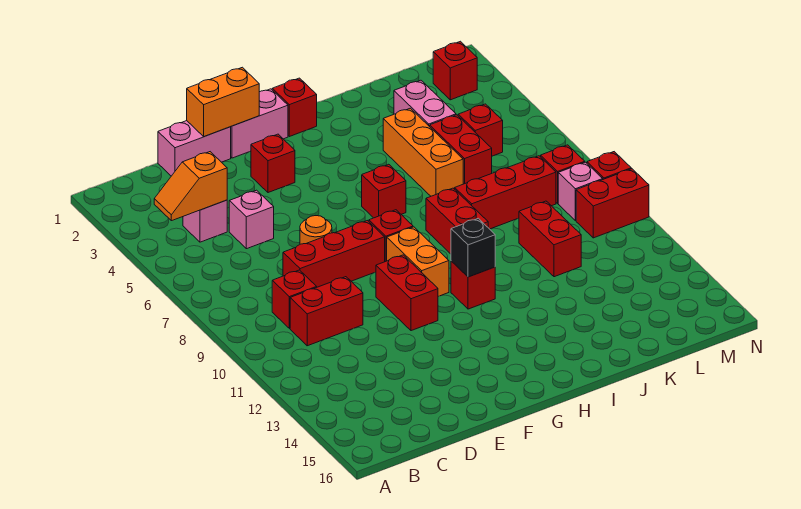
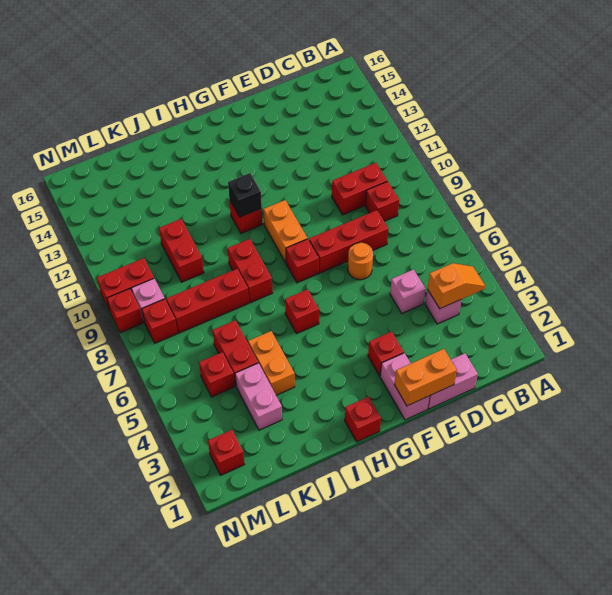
pink 1x2 brick [231,89,288,158] -> pink 1x2 brick turned to [380,353,430,420]
red 1x2 brick [376,255,438,331] -> none
orange 1x3 brick [383,108,463,196] -> orange 1x2 brick [248,331,295,395]

